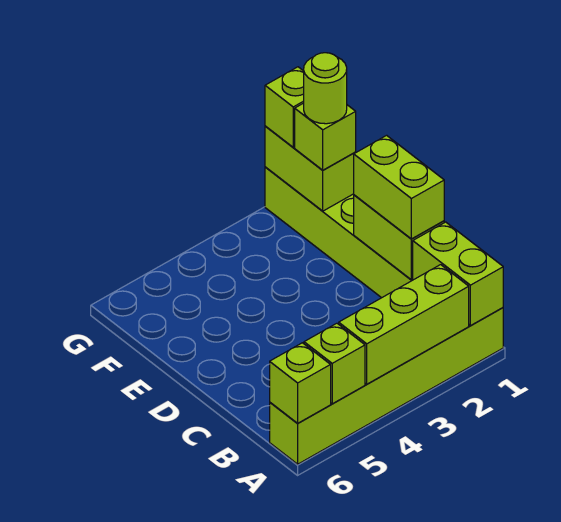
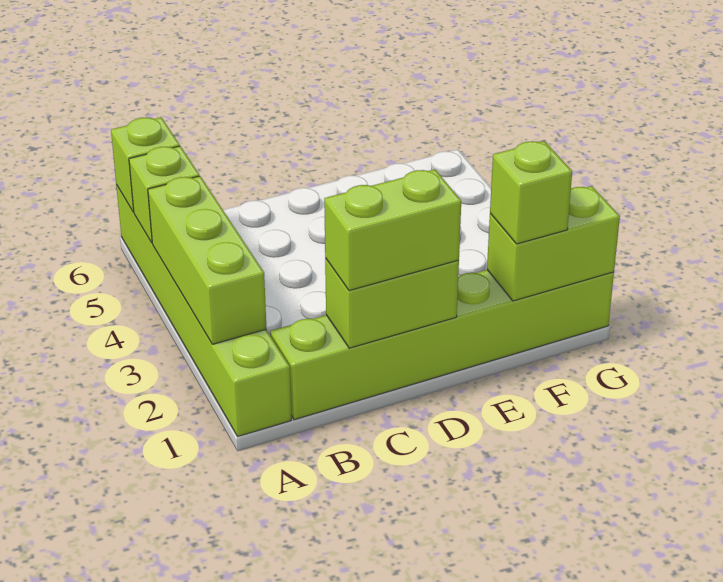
lime 1x2 brick [413,222,503,326] -> none
lime 1x1 round brick [304,53,347,124] -> none
lime 1x1 brick [265,67,304,147] -> none

